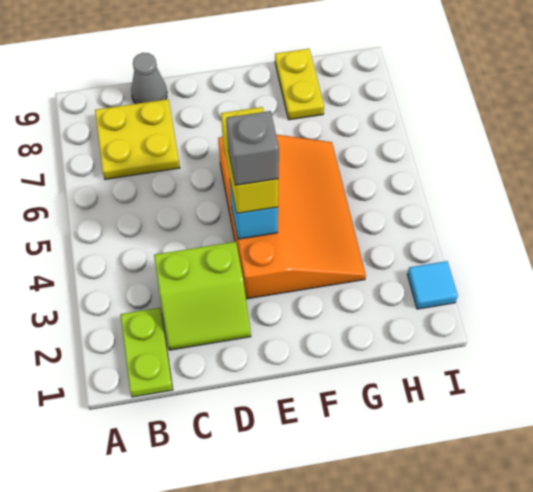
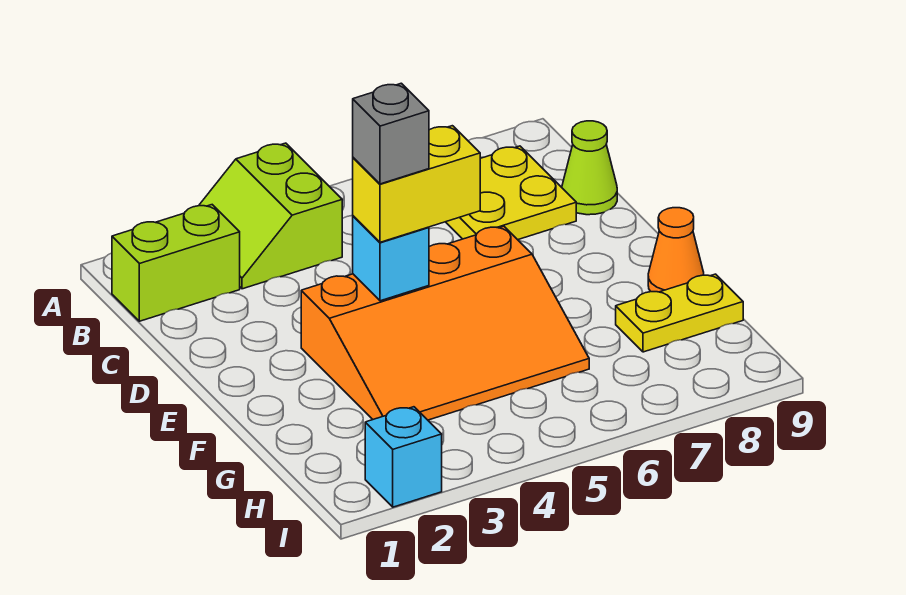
lime 1x2 plate [120,308,173,397] -> lime 1x2 brick [112,205,240,321]
lime 2x2 slope [154,242,251,350] -> lime 2x2 slope moved to [199,143,342,289]
grey 1x1 cone [131,53,167,104] -> lime 1x1 cone [562,121,617,215]
none -> orange 1x1 cone [648,208,704,292]
cyan 1x1 tile [407,261,458,309] -> cyan 1x1 brick [365,407,442,507]

